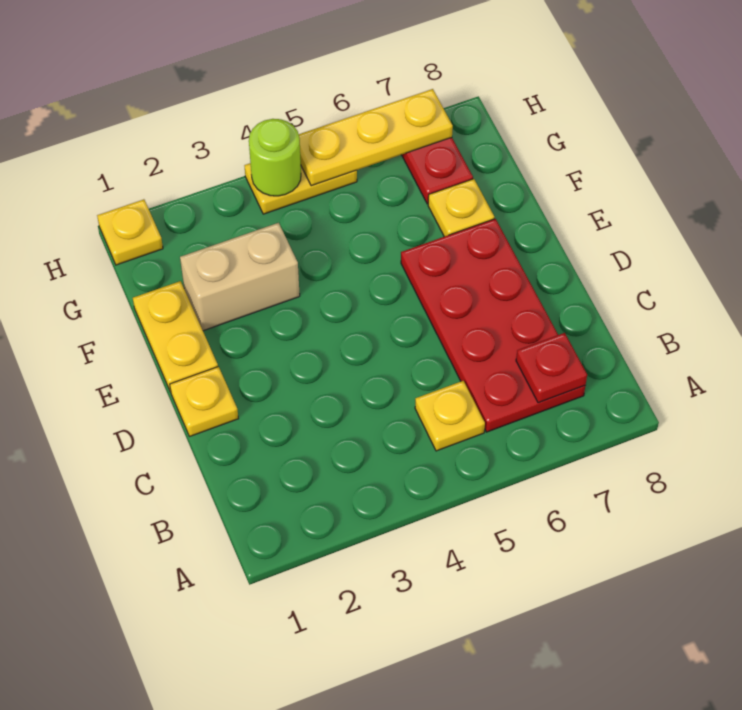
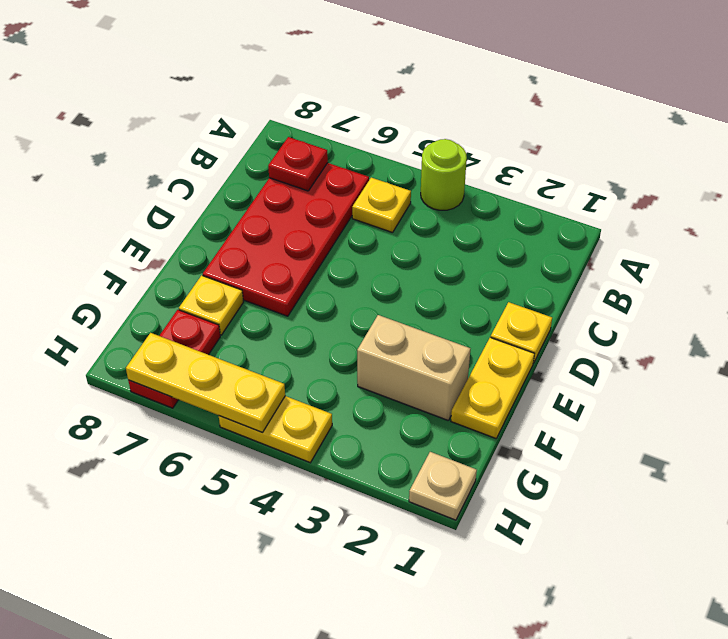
yellow 1x1 plate [97,199,163,265] -> tan 1x1 plate [409,452,477,520]
lime 1x1 round brick [249,119,301,196] -> lime 1x1 round brick moved to [421,139,467,210]

